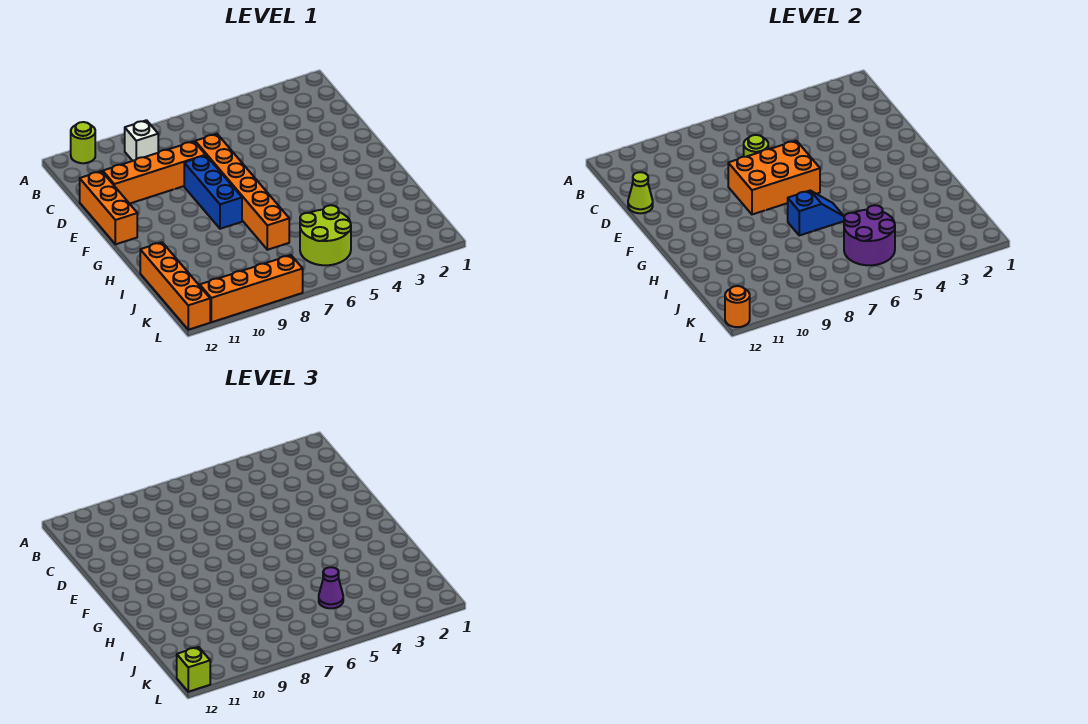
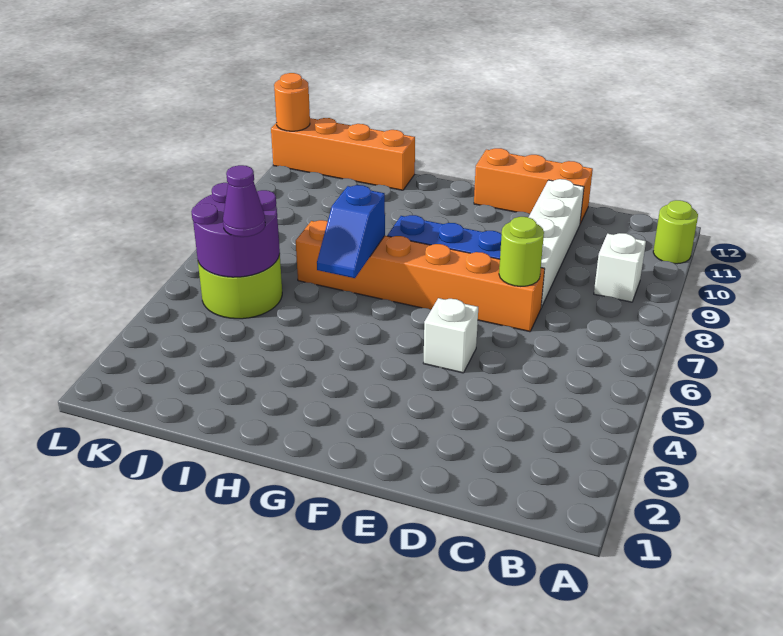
orange 1x4 brick [102,141,206,204] -> white 1x4 brick [529,179,584,308]
lime 1x1 cone [628,172,653,213] -> none
none -> white 1x1 brick [424,298,478,373]
orange 2x3 brick [728,141,820,214] -> none
orange 1x4 brick [199,255,303,322] -> none
lime 1x1 brick [177,647,210,692] -> none

